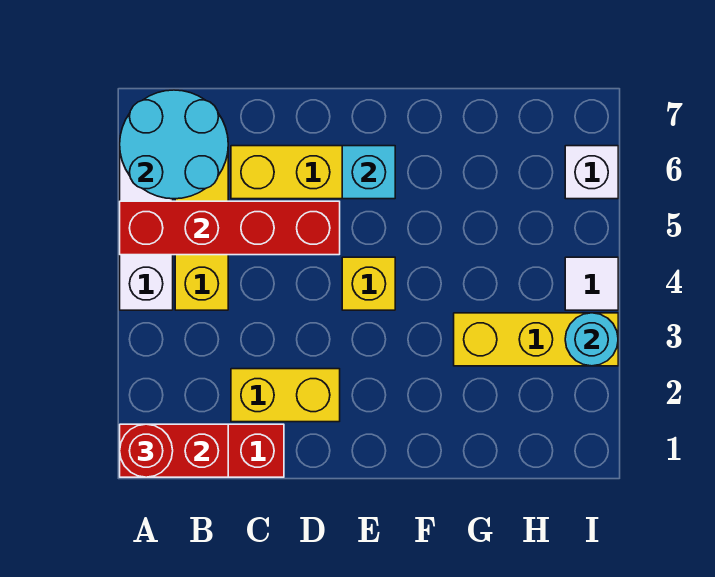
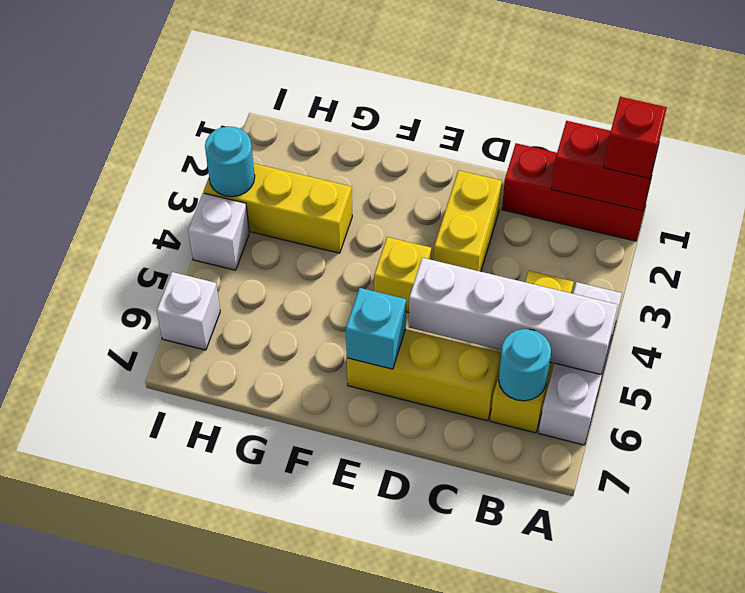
red 1x1 round brick [120,424,173,477] -> red 1x1 brick [604,97,667,179]
red 1x4 brick [120,201,340,255] -> white 1x4 brick [409,258,618,374]
cyan 2x2 round brick [120,90,228,199] -> cyan 1x1 round brick [499,329,551,401]
yellow 1x2 brick [231,369,340,422] -> yellow 1x2 brick turned to [434,170,502,272]
white 1x1 tile [565,257,618,310] -> white 1x1 brick [188,193,249,270]

